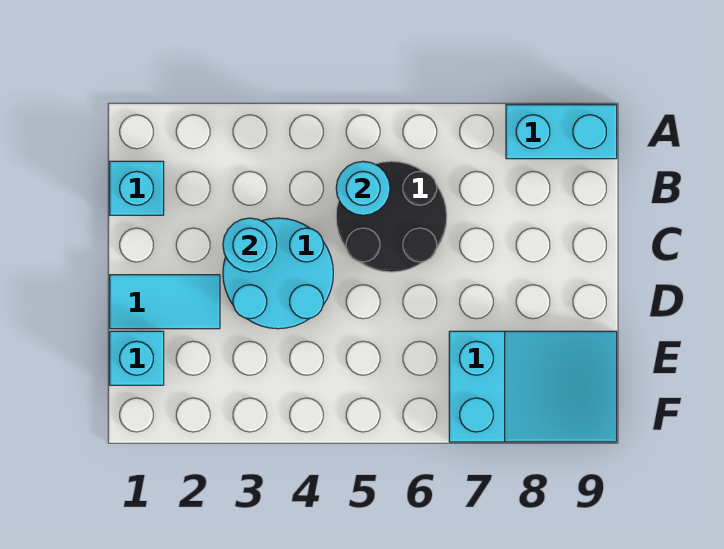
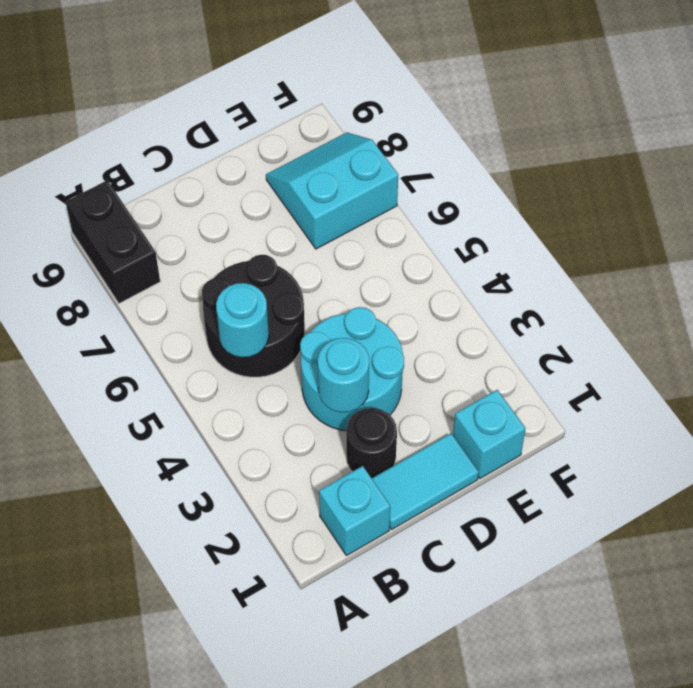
cyan 1x2 brick [506,105,617,159] -> black 1x2 brick [66,180,160,303]
none -> black 1x1 round brick [346,408,397,478]
cyan 1x2 tile [110,275,220,329] -> cyan 1x2 tile turned to [372,433,479,530]
cyan 2x3 slope [449,331,617,442] -> cyan 2x2 slope [266,132,398,249]

